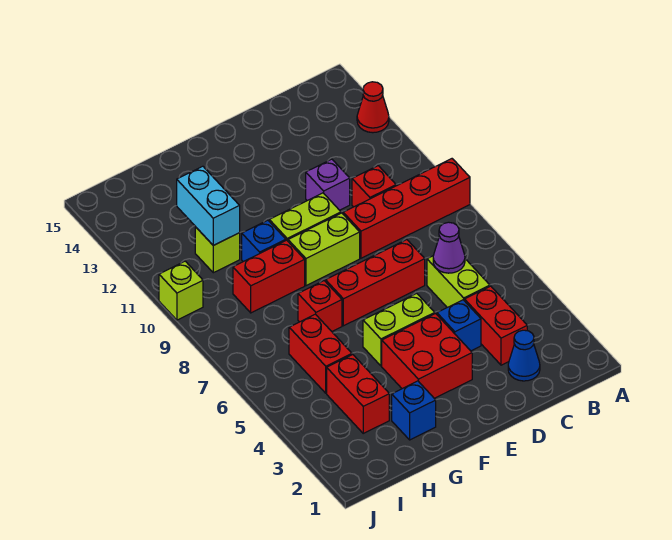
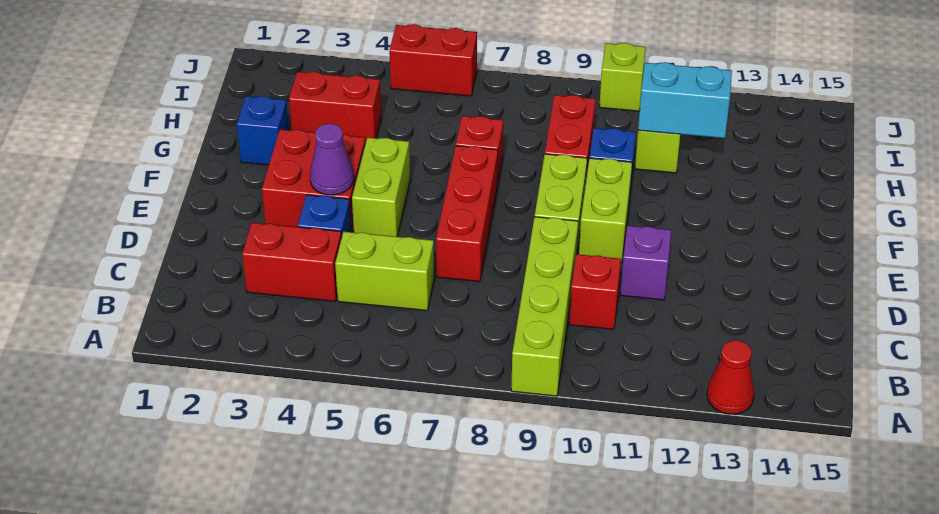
red 1x4 brick [343,159,470,258] -> lime 1x4 brick [511,217,578,396]
blue 1x1 cone [508,330,540,381] -> none
purple 1x1 cone [433,222,465,273] -> purple 1x1 cone moved to [310,123,354,195]
red 1x2 brick [289,314,352,393] -> red 1x2 brick moved to [389,24,477,96]

